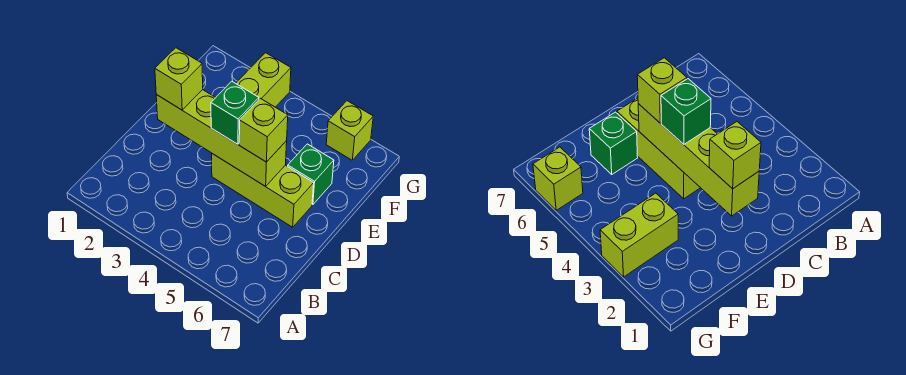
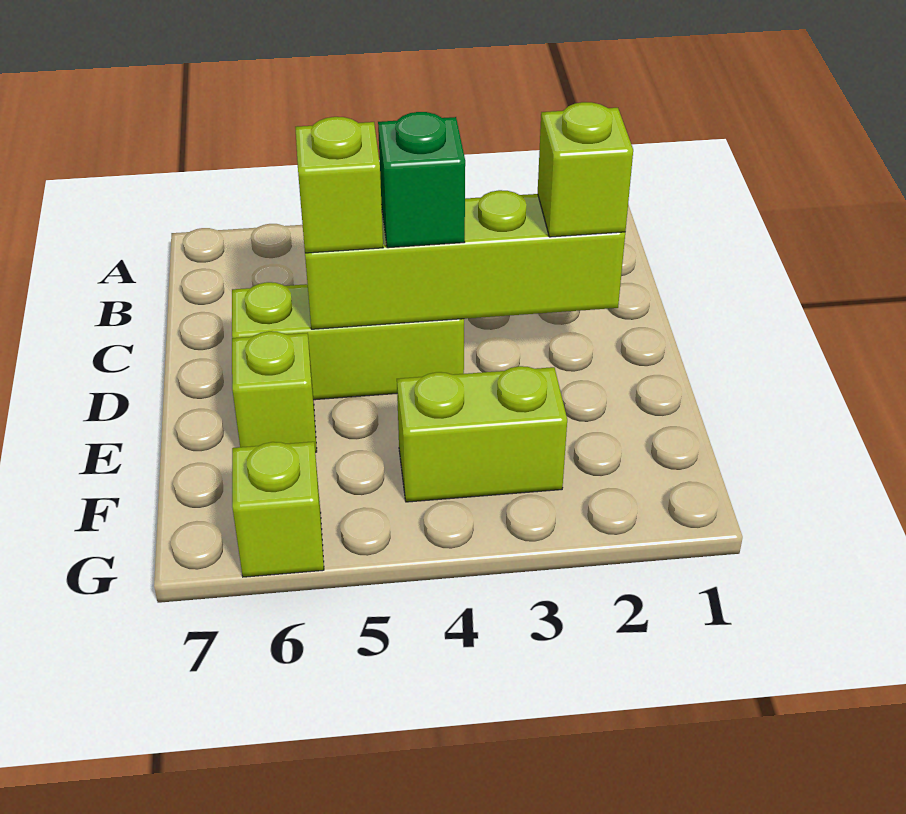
green 1x1 brick [288,144,334,205] -> lime 1x1 brick [232,331,317,452]
lime 1x2 brick [236,53,291,107] -> lime 1x2 brick turned to [397,366,567,502]

